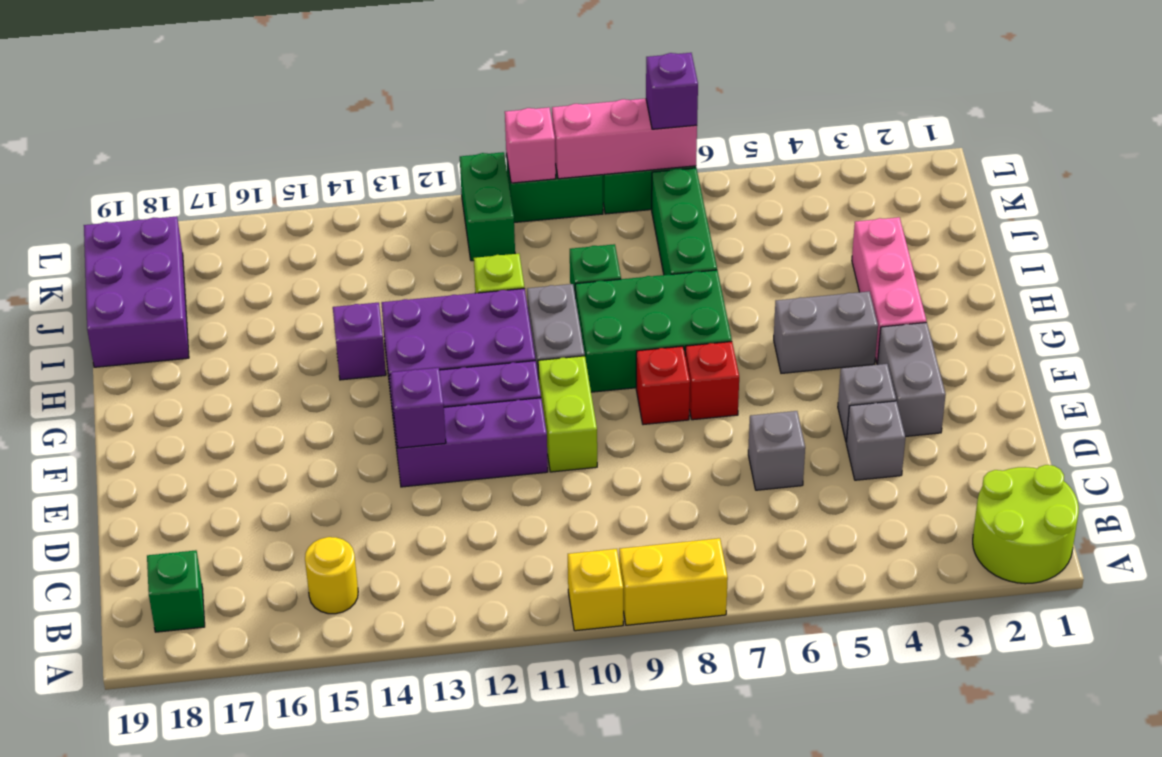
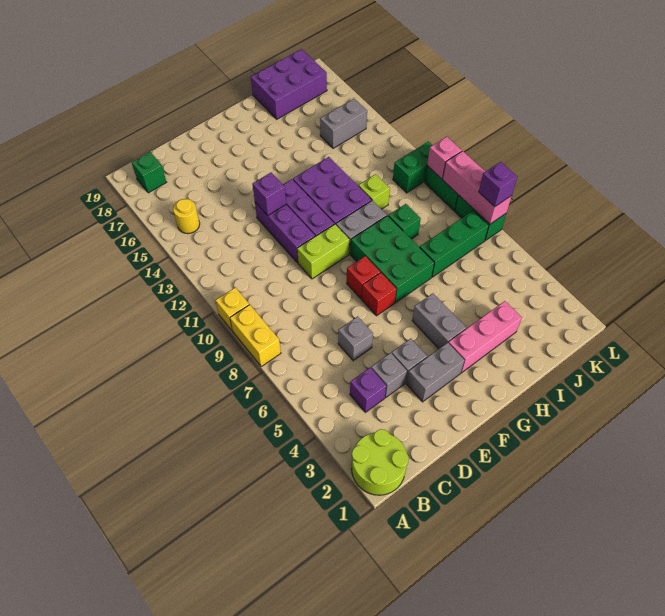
purple 1x1 brick [333,303,386,380] -> purple 1x1 brick moved to [350,368,386,412]
none -> grey 1x2 brick [320,99,367,148]

